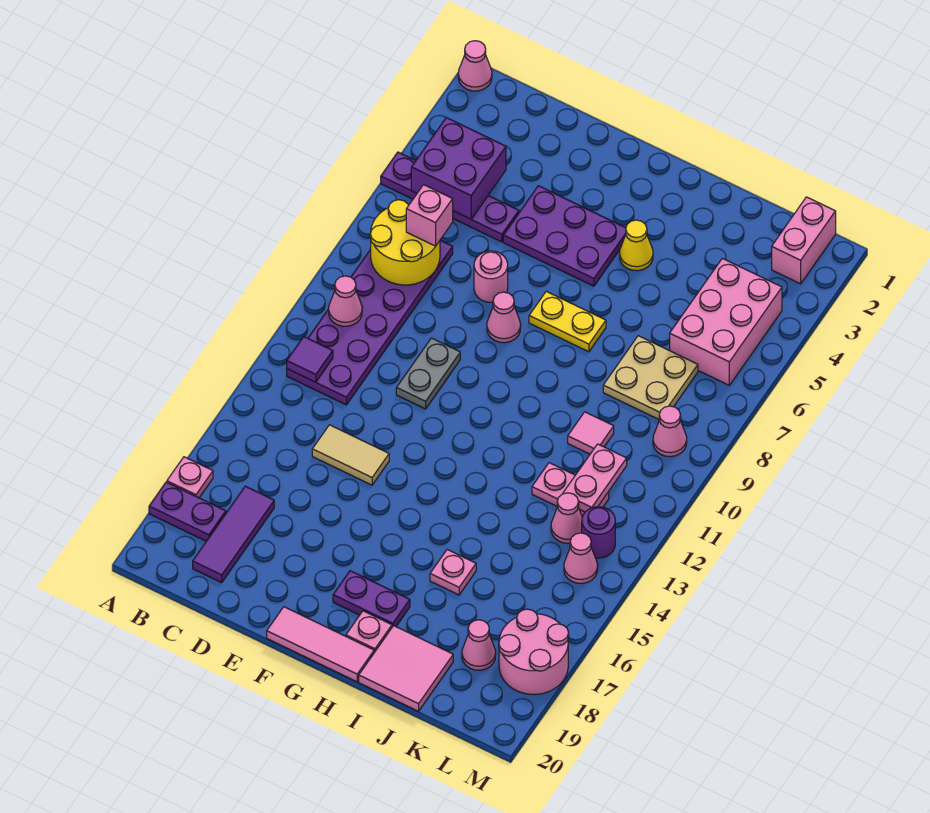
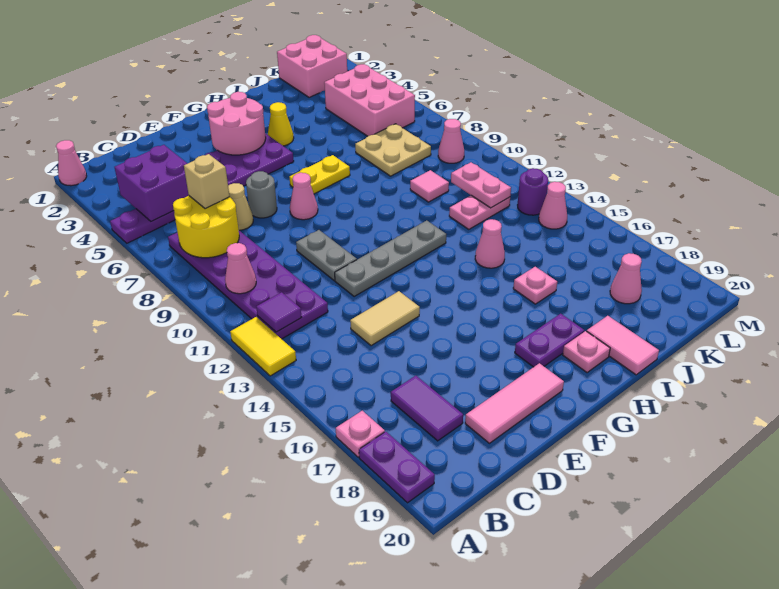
none -> yellow 1x2 tile [230,317,296,376]
purple 1x2 plate [149,482,226,541] -> purple 1x2 plate turned to [359,432,435,503]
pink 1x1 brick [406,185,453,246] -> tan 1x1 brick [184,154,230,209]
purple 1x3 tile [193,486,274,583] -> purple 1x2 tile [391,376,463,441]
none -> tan 1x1 cone [228,183,253,230]
pink 1x1 round brick [474,251,508,302] -> grey 1x1 round brick [246,171,277,218]
none -> grey 1x4 plate [335,220,446,297]
pink 1x3 tile [267,607,374,682] -> pink 1x3 tile moved to [465,363,564,443]
pink 2x2 tile [359,626,453,711] -> pink 1x2 tile [587,316,659,375]
pink 1x1 cone [551,493,582,543] -> pink 1x1 cone moved to [475,219,505,268]
pink 1x2 brick [772,197,836,284] -> pink 2x2 brick [277,35,347,97]
pink 2x2 round brick [499,609,569,694] -> pink 2x2 round brick moved to [207,92,266,155]

